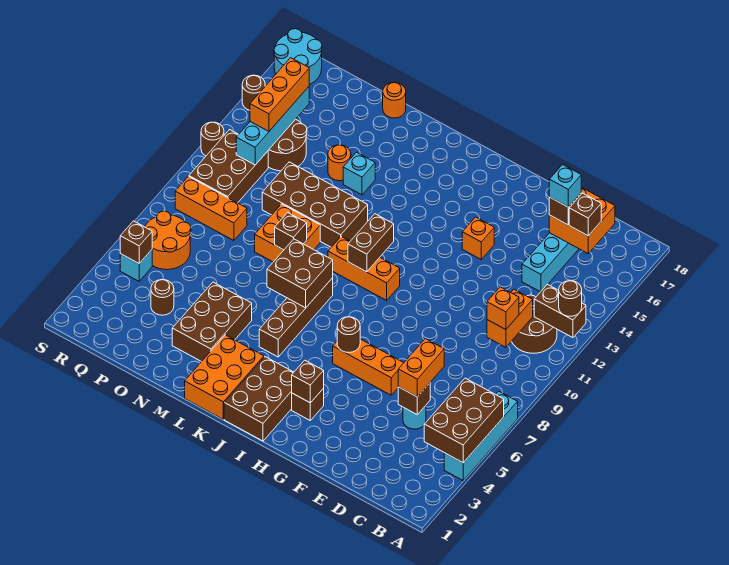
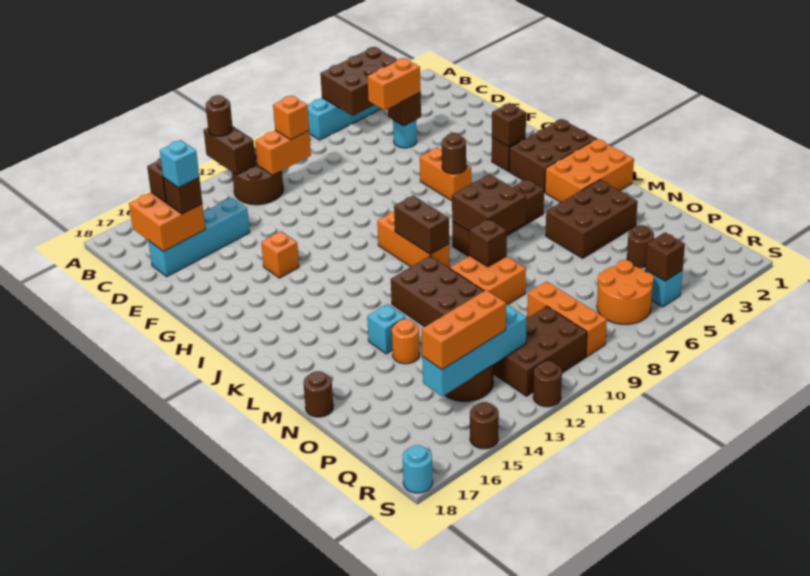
orange 1x3 brick [333,339,404,395] -> orange 1x2 brick [420,147,471,201]
brown 1x2 brick [348,214,394,272] -> brown 1x2 brick turned to [394,196,449,254]
orange 1x1 round brick [383,82,406,118] -> brown 1x1 round brick [304,371,333,417]
cyan 2x2 round brick [274,29,322,85] -> cyan 1x1 round brick [403,445,433,493]

